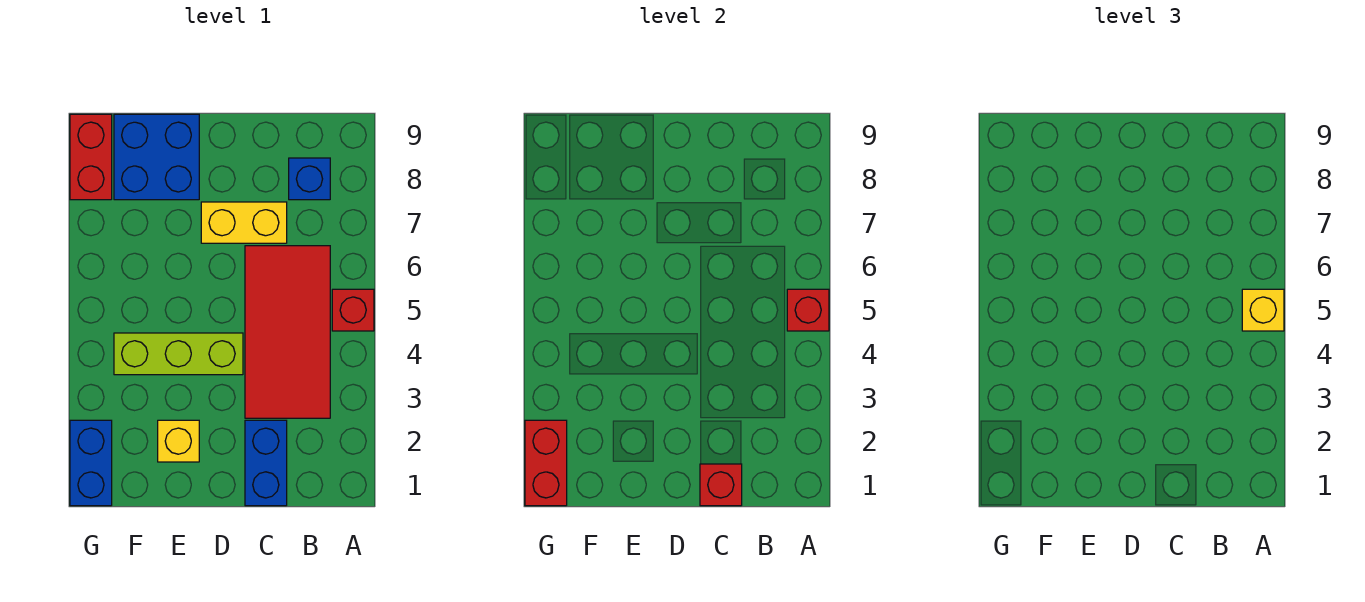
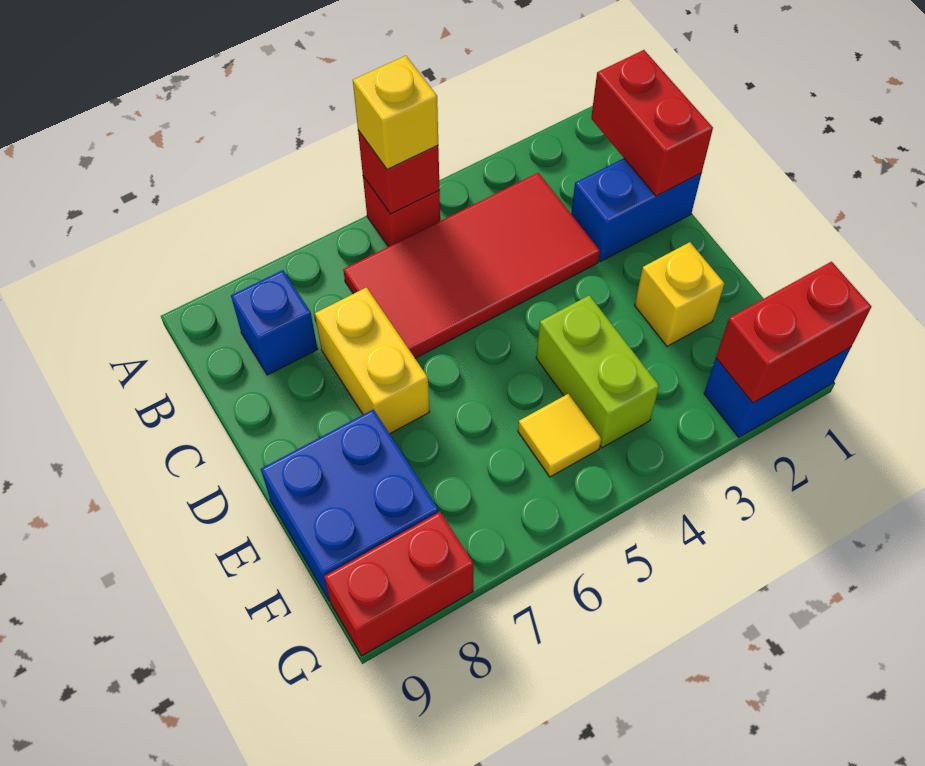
red 1x1 brick [700,464,742,506] -> red 1x2 brick [591,50,713,196]
lime 1x3 brick [114,333,243,375] -> lime 1x2 brick [536,295,659,448]
none -> yellow 1x1 tile [518,394,601,477]

